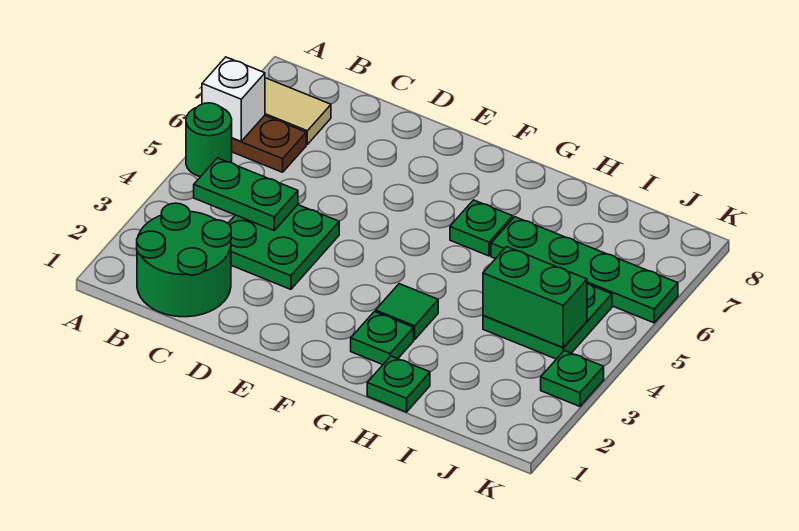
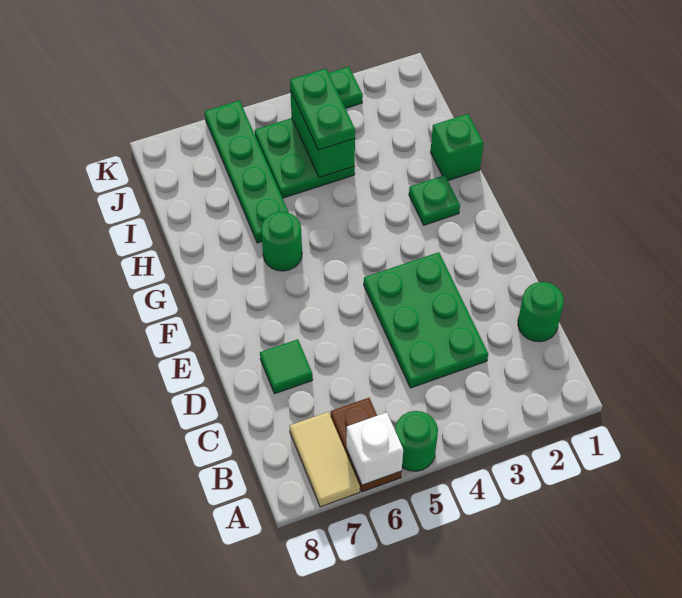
green 2x2 round brick [137,203,231,317] -> green 1x1 round brick [518,282,564,342]
green 1x2 plate [194,158,298,230] -> green 1x2 plate moved to [290,69,355,150]
green 2x2 plate [228,205,339,289] -> green 2x3 plate [364,252,488,388]
green 1x1 tile [376,284,438,339] -> green 1x1 tile moved to [260,339,313,394]
green 1x1 plate [450,200,513,256] -> green 1x1 round brick [261,212,302,271]
green 1x1 plate [367,356,430,412] -> green 1x1 brick [431,114,484,181]

